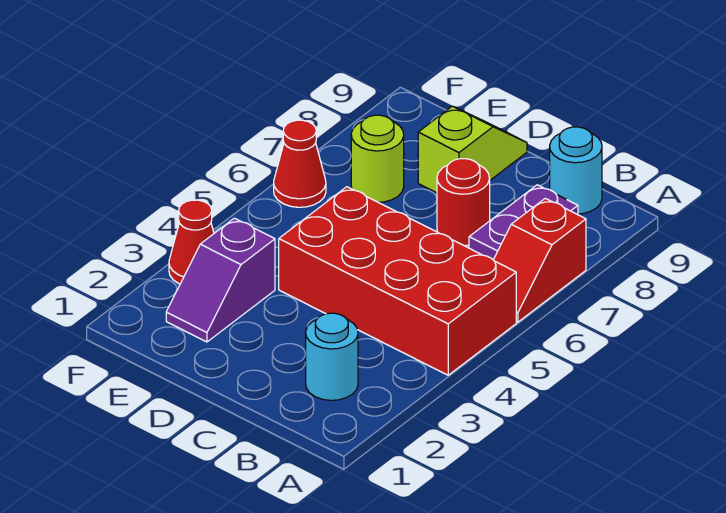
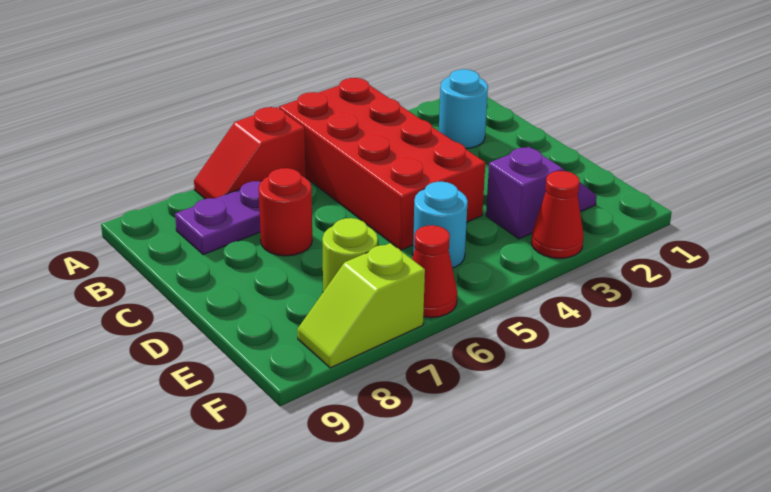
red 1x2 slope [494,198,586,322] -> red 1x2 slope turned to [194,107,306,199]
cyan 1x1 round brick [550,127,602,214] -> cyan 1x1 round brick moved to [413,182,468,268]
lime 1x2 slope [418,106,527,193] -> lime 1x2 slope moved to [297,243,425,368]

